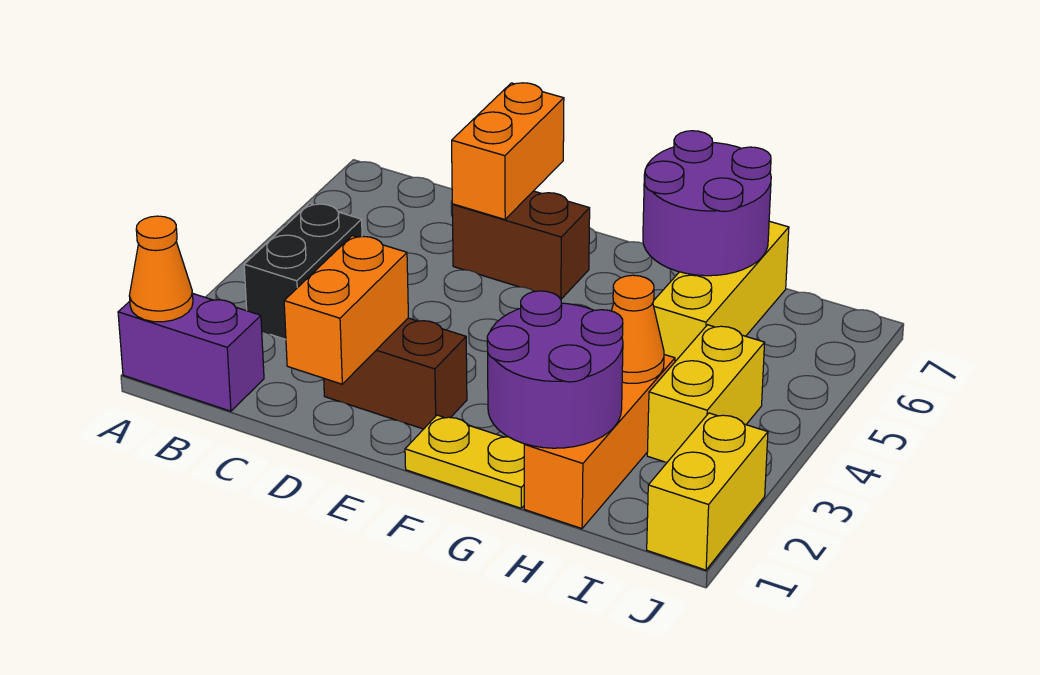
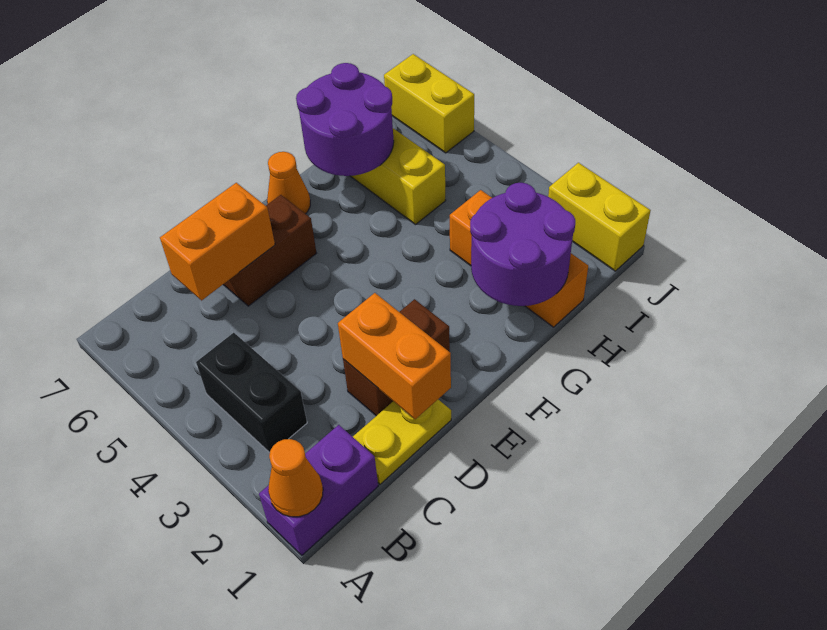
orange 1x2 brick [452,83,564,219] -> orange 1x2 brick turned to [160,183,275,300]
yellow 1x2 plate [405,415,525,508] -> yellow 1x2 plate moved to [353,400,451,484]
orange 1x1 cone [612,275,664,383] -> orange 1x1 cone moved to [267,152,310,214]
yellow 1x2 brick [647,325,765,462] -> yellow 1x2 brick moved to [384,54,474,153]

